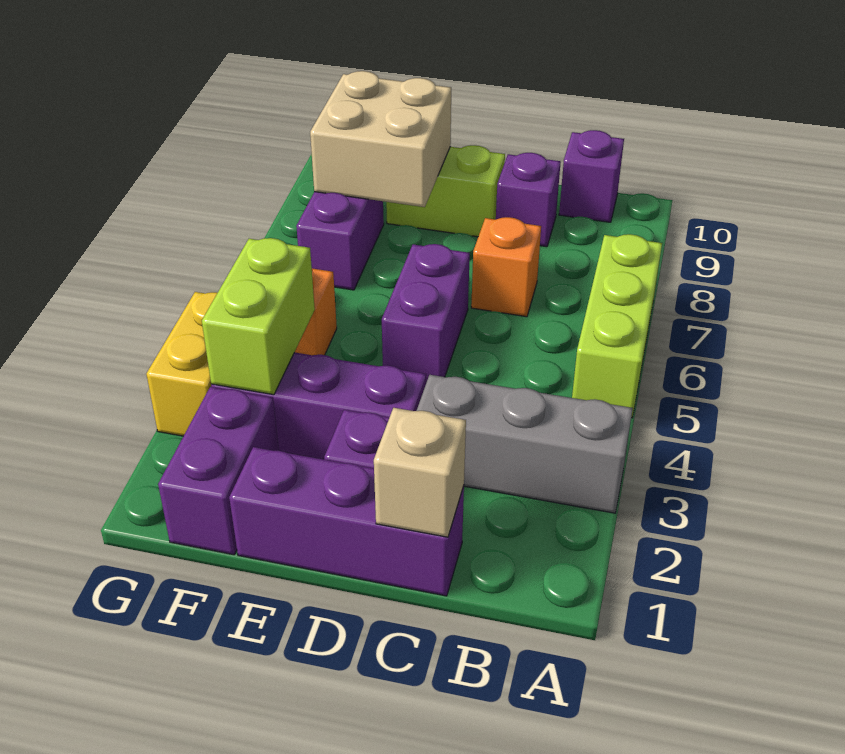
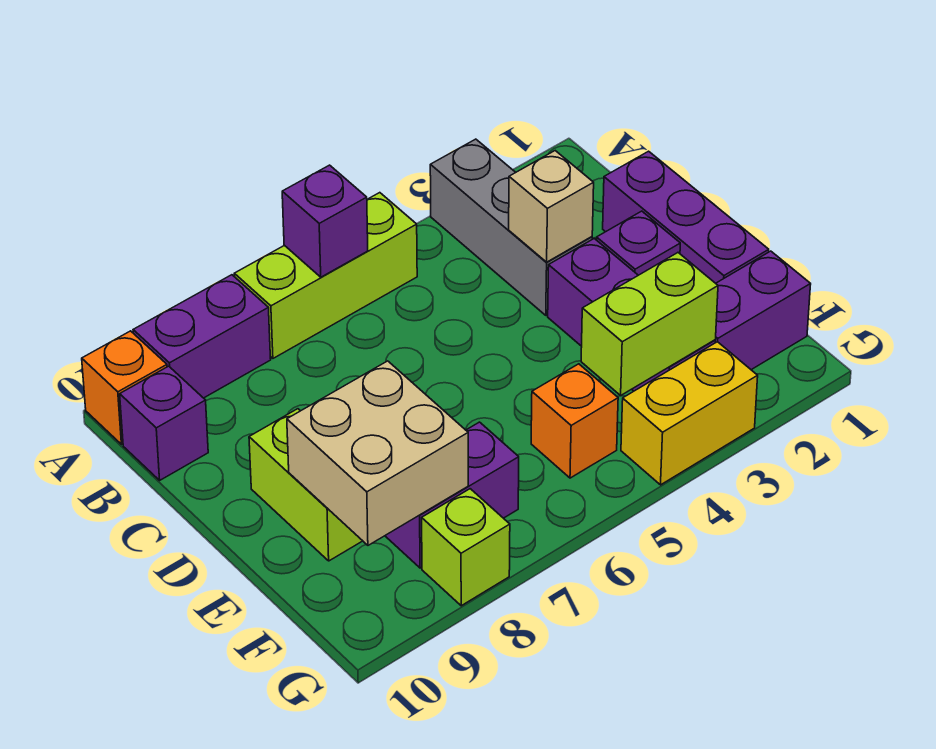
tan 1x1 brick [374,408,466,537] -> tan 1x1 brick moved to [509,151,594,262]
orange 1x1 brick [471,217,541,317] -> orange 1x1 brick moved to [82,331,167,444]
purple 1x1 brick [496,153,561,247] -> purple 1x1 brick moved to [282,165,368,277]
purple 1x2 brick [382,244,470,383] -> purple 1x2 brick moved to [133,275,271,398]
none -> lime 1x1 brick [422,489,510,606]

